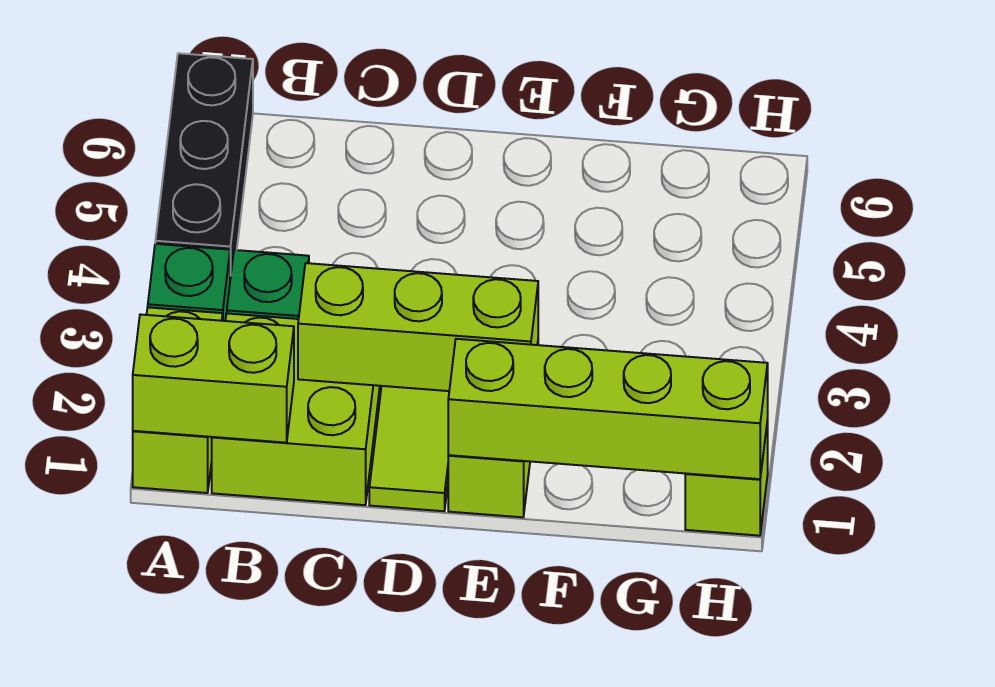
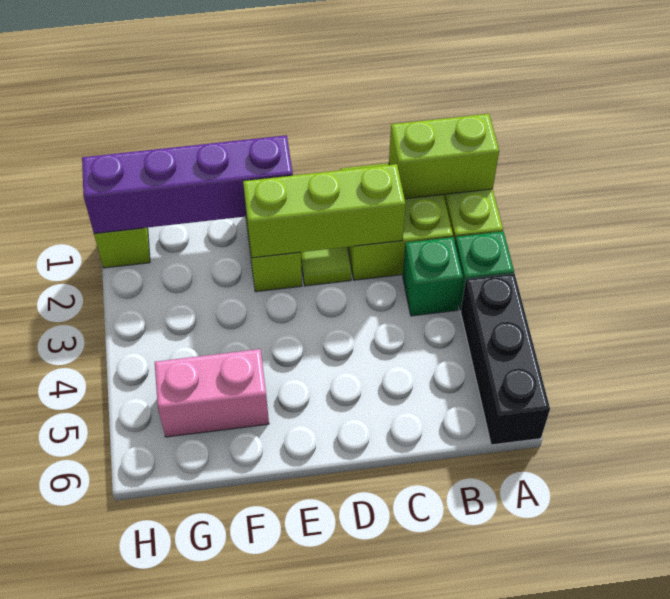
lime 1x4 brick [448,339,768,479] -> purple 1x4 brick [82,135,293,233]
none -> pink 1x2 brick [155,349,269,437]

